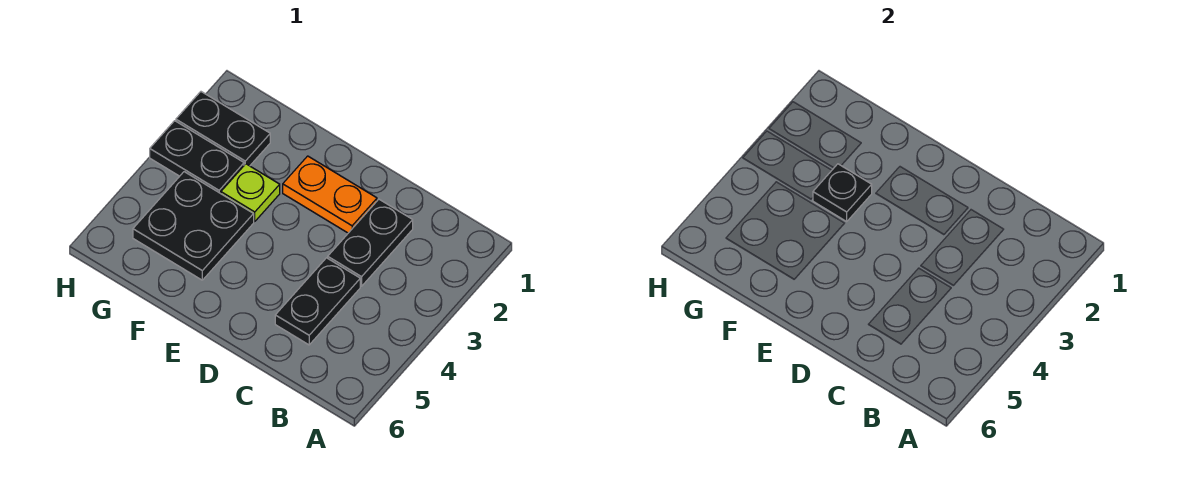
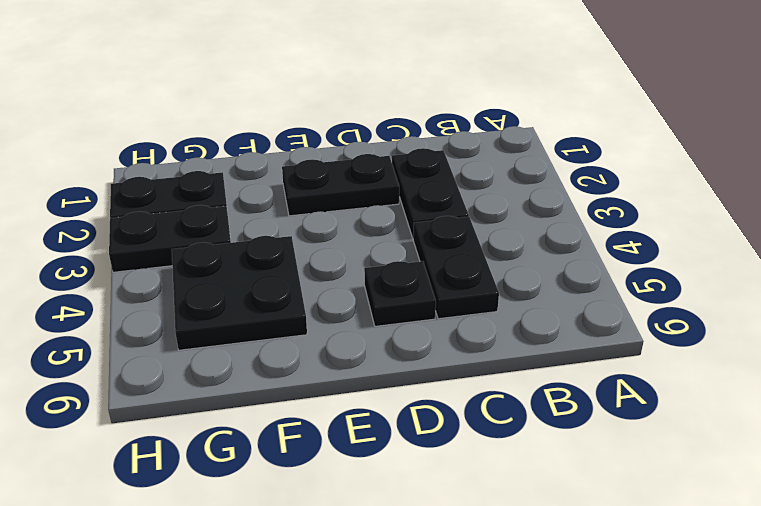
orange 1x2 plate [283,156,377,233] -> black 1x2 plate [282,154,399,216]
lime 1x1 plate [221,164,280,221] -> none
black 1x1 plate [813,164,872,221] -> black 1x1 plate moved to [364,261,436,326]

